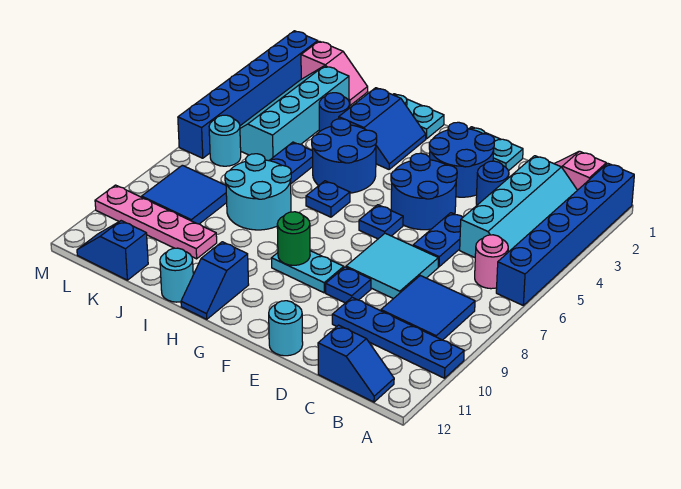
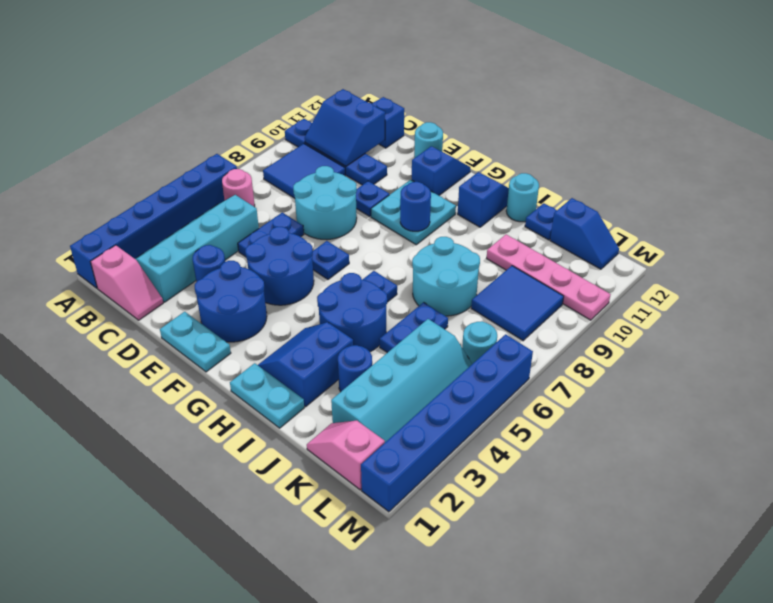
none -> blue 2x2 slope [305,89,385,166]
cyan 2x2 tile [346,233,438,299] -> cyan 2x2 round brick [293,166,357,239]
cyan 1x2 plate [272,251,344,293] -> cyan 2x2 plate [371,180,456,245]
none -> blue 1x2 slope [412,146,470,196]
green 1x1 round brick [277,212,310,265] -> blue 1x1 round brick [400,182,431,231]
none -> blue 1x1 plate [525,203,557,240]

